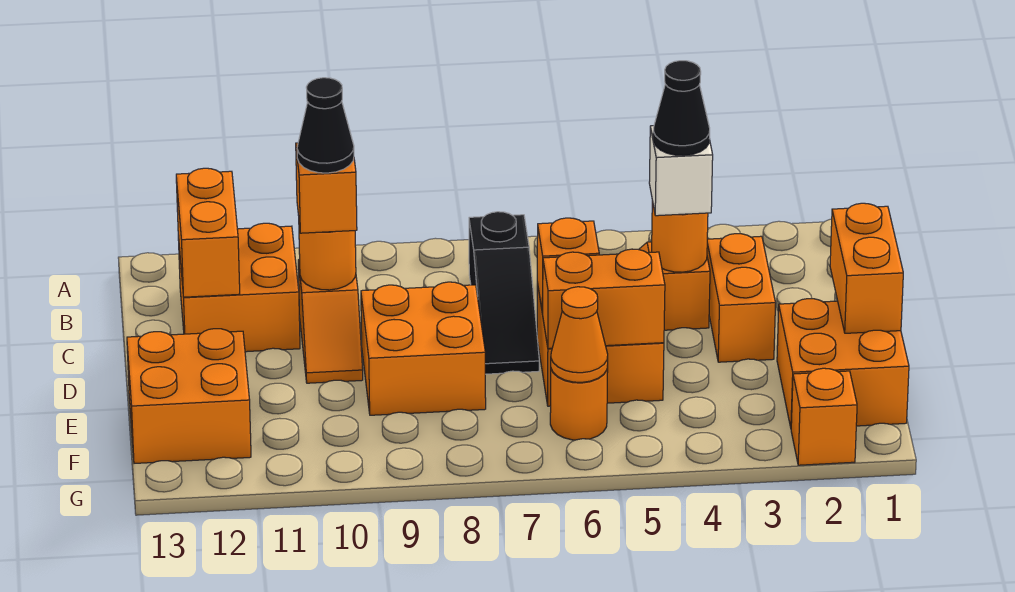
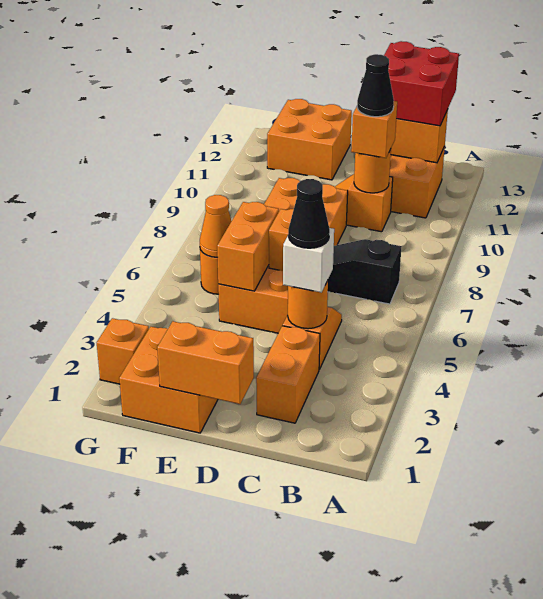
none -> red 2x2 brick [384,41,459,126]
orange 1x2 brick [707,234,776,362] -> orange 1x2 brick turned to [256,326,320,423]

